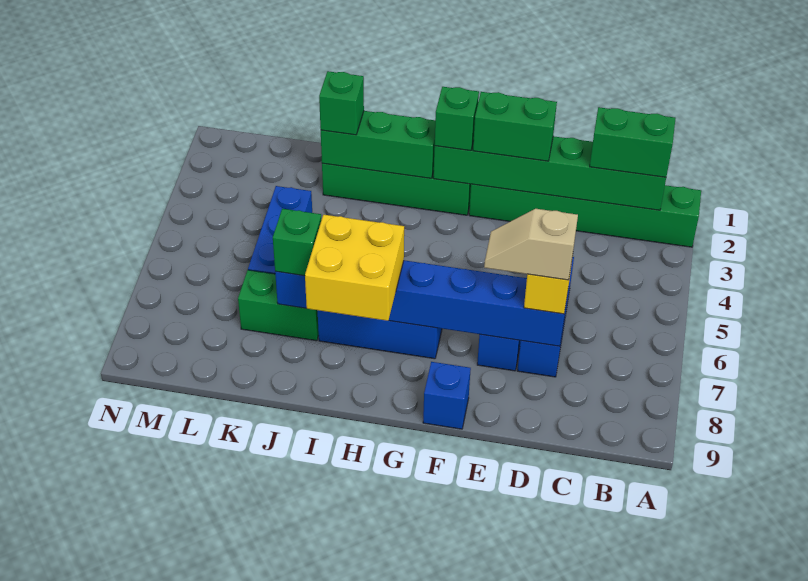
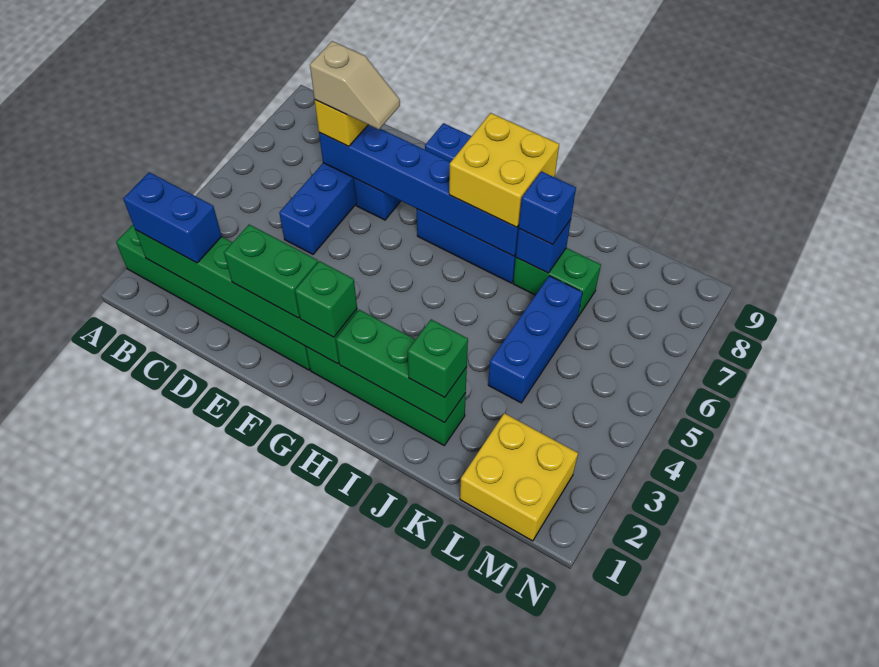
green 1x2 brick [590,107,676,177] -> blue 1x2 brick [123,172,222,263]
green 1x1 brick [273,209,322,276] -> blue 1x1 brick [519,171,576,245]
none -> yellow 2x2 brick [460,413,578,541]

